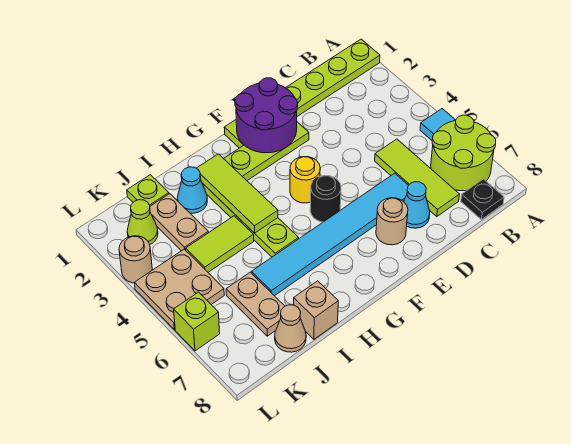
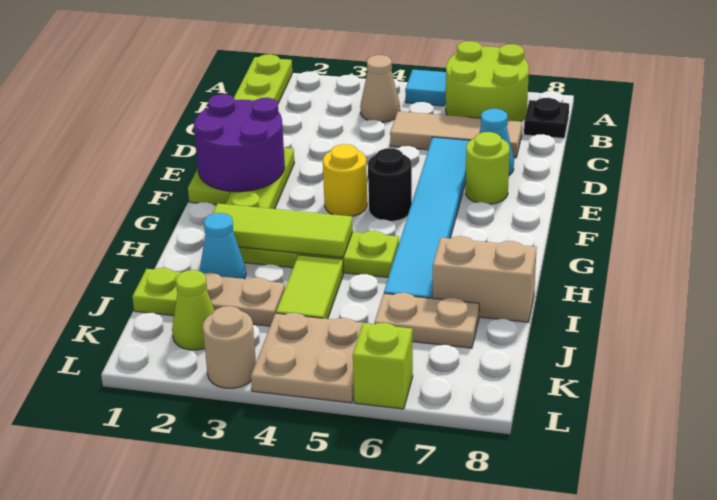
lime 1x3 tile [375,139,459,217] -> tan 1x3 tile [390,111,522,158]
tan 1x1 round brick [376,198,408,245] -> lime 1x1 round brick [466,132,509,204]
tan 1x1 brick [294,281,338,339] -> tan 1x2 brick [433,236,537,322]
tan 1x1 cone [275,305,306,352] -> tan 1x1 cone moved to [360,55,400,122]

